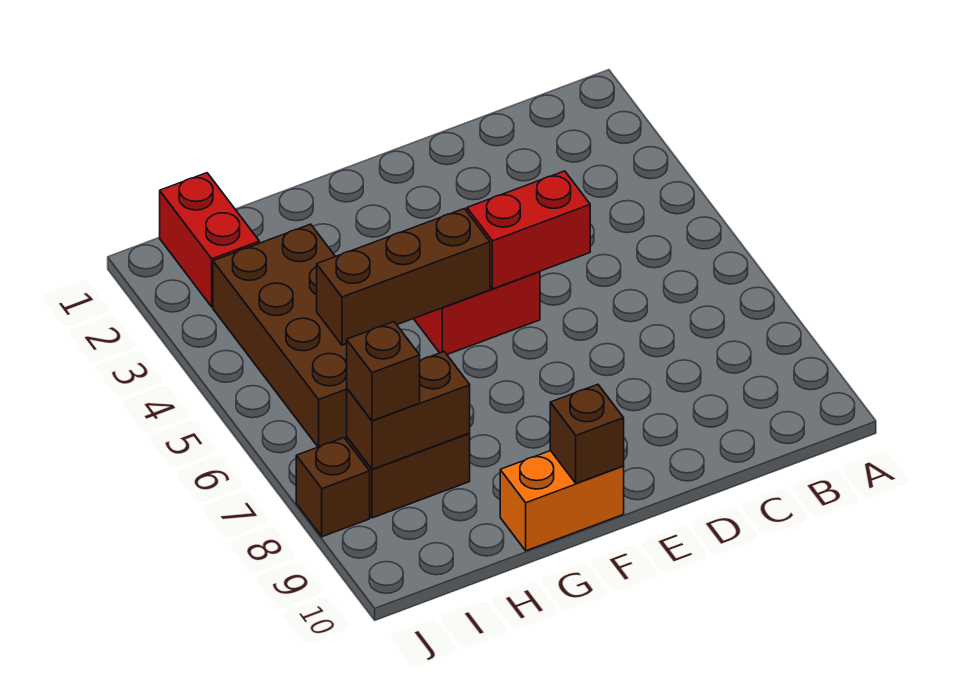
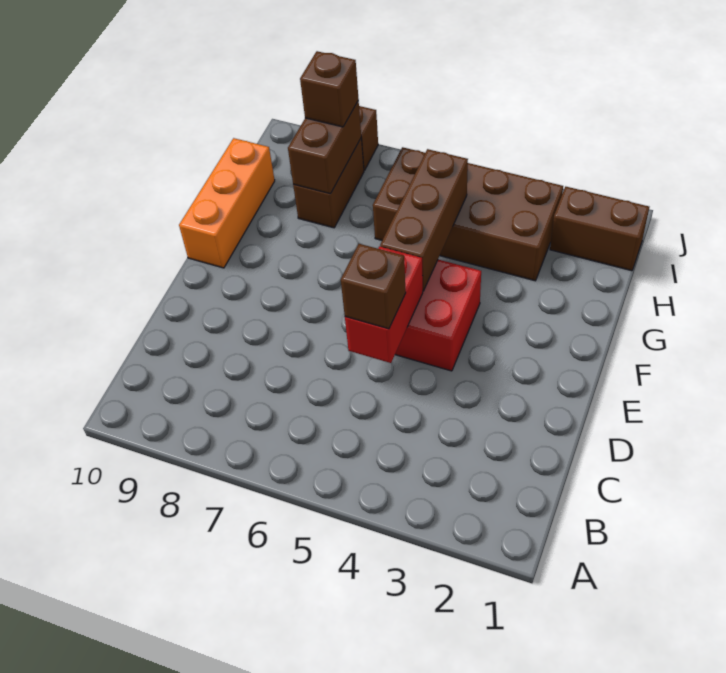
orange 1x2 brick [500,451,624,551] -> orange 1x3 brick [179,138,275,268]
brown 1x1 brick [550,384,624,483] -> brown 1x1 brick moved to [341,244,406,329]
red 1x2 brick [160,173,259,307] -> brown 1x2 brick [550,187,649,271]

